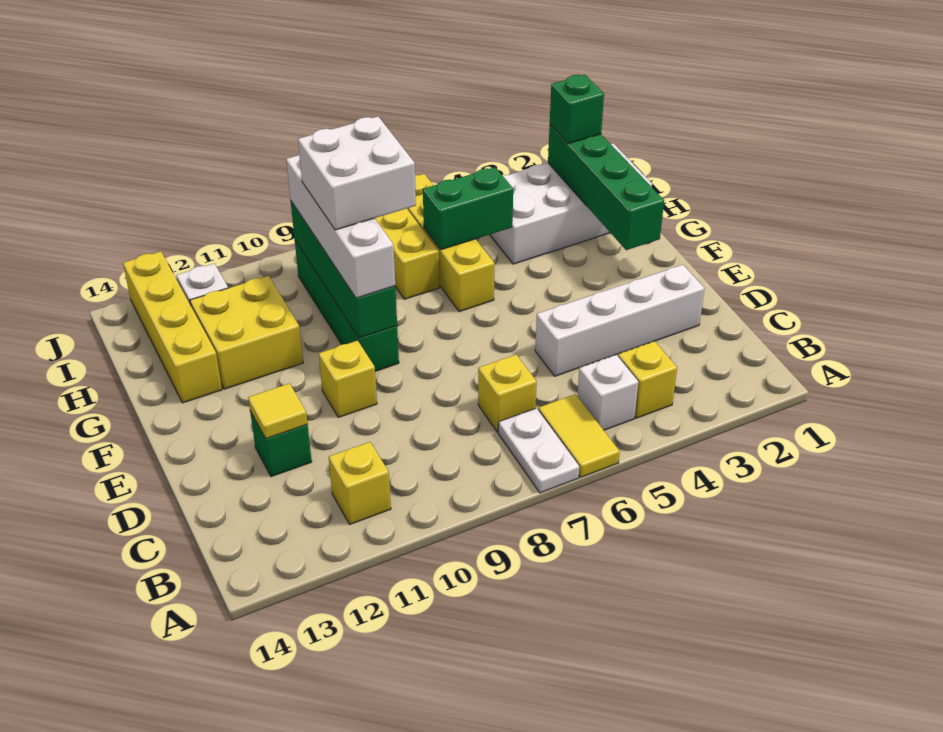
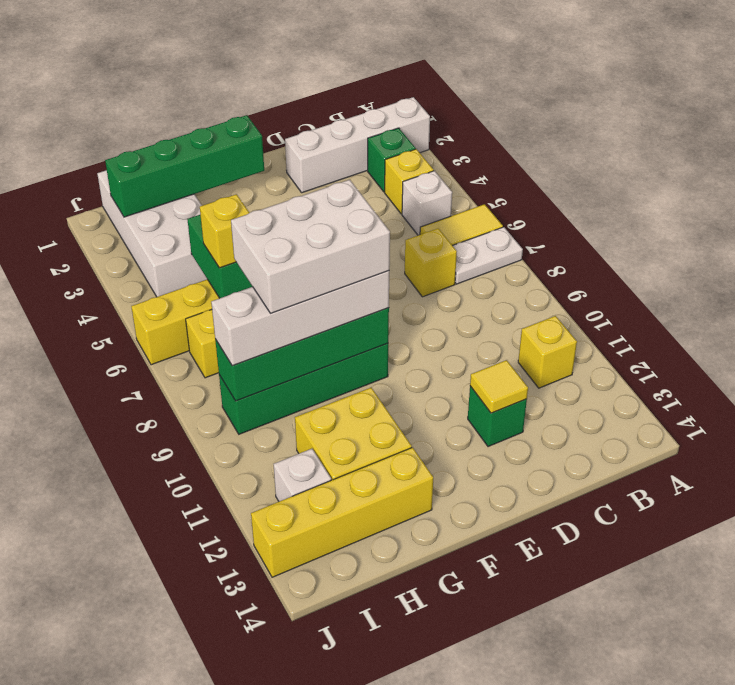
white 1x4 brick [535,265,705,376] -> white 1x4 brick turned to [285,97,430,193]
yellow 1x1 brick [319,341,377,417] -> yellow 1x1 brick moved to [200,194,249,268]
white 2x2 brick [298,117,416,230] -> white 2x3 brick [231,180,390,313]
green 1x1 brick [550,75,604,144] -> green 1x1 brick moved to [368,128,416,192]

